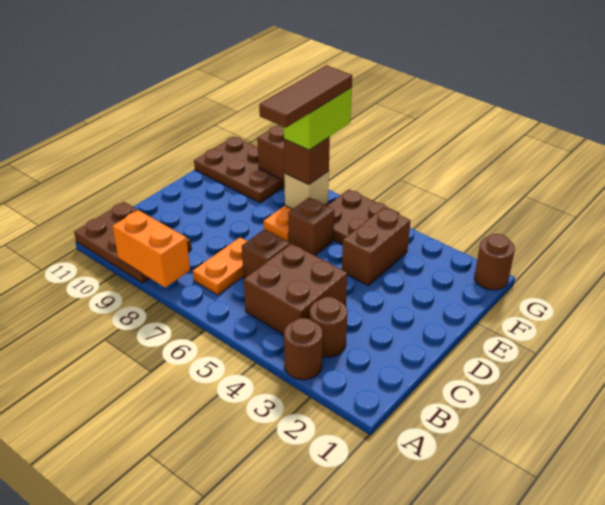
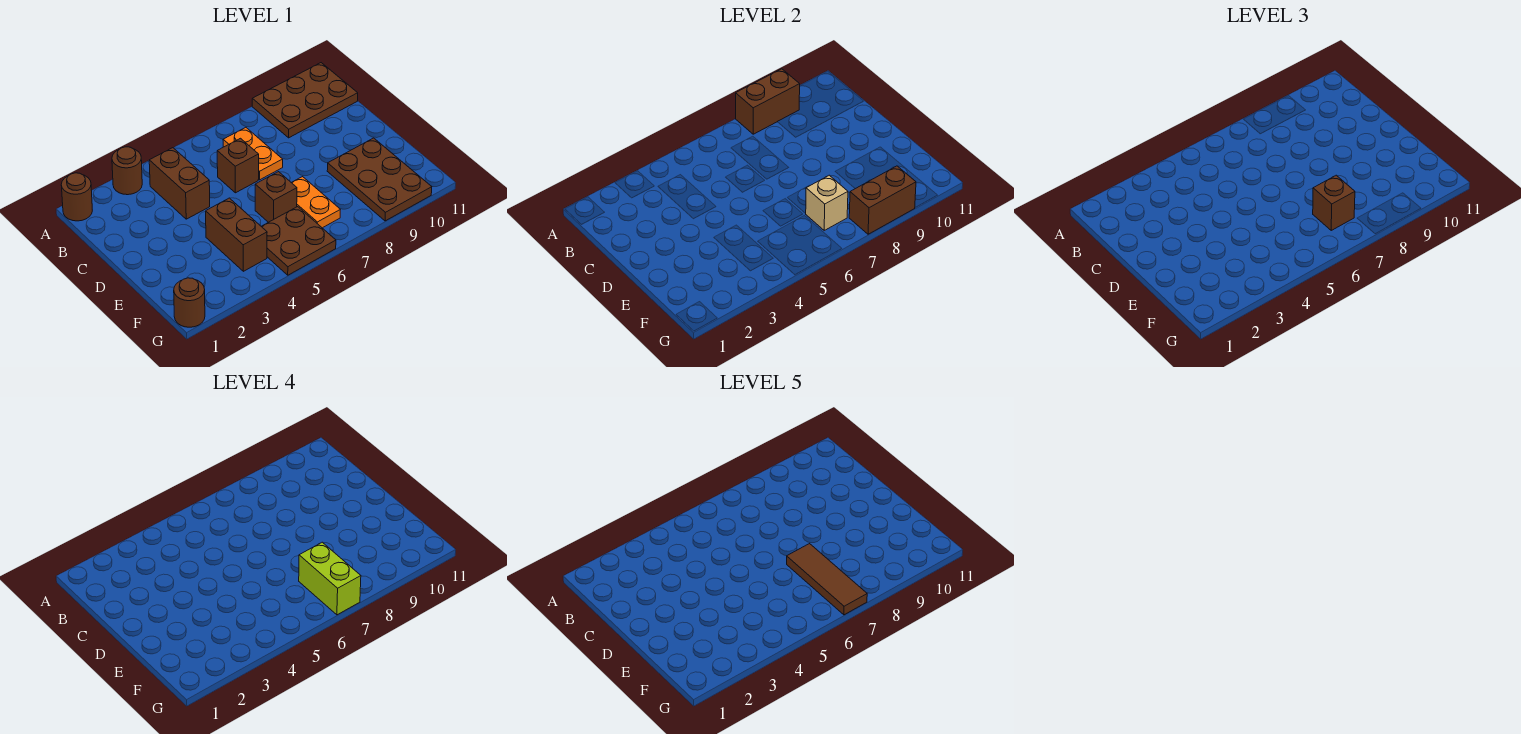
orange 1x2 brick [112,210,190,287] -> brown 1x2 brick [736,69,800,134]
brown 1x1 round brick [310,297,347,357] -> brown 1x1 round brick moved to [61,173,92,221]
brown 2x2 brick [244,243,347,335] -> brown 1x2 brick [149,148,210,219]
brown 2x3 plate [194,137,285,203] -> brown 2x3 plate turned to [327,138,432,221]

